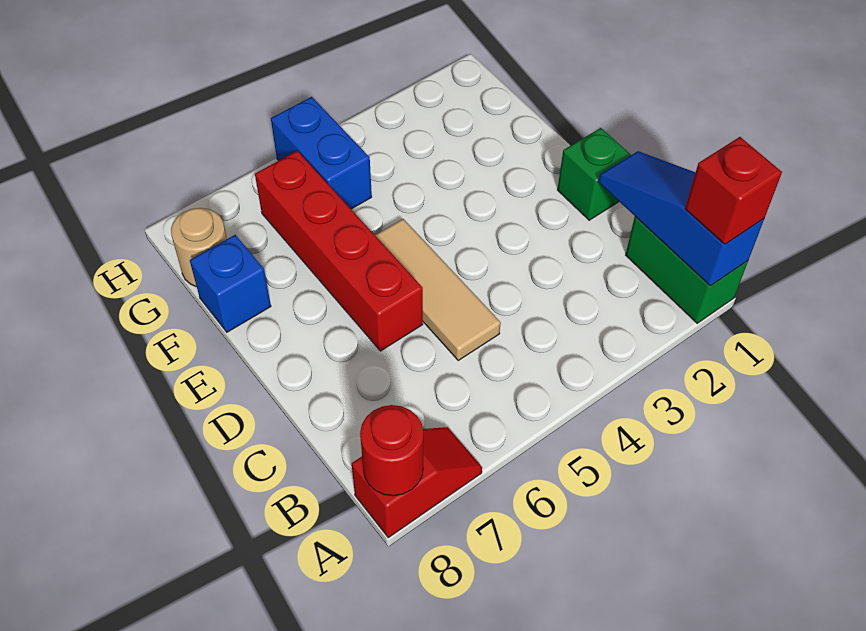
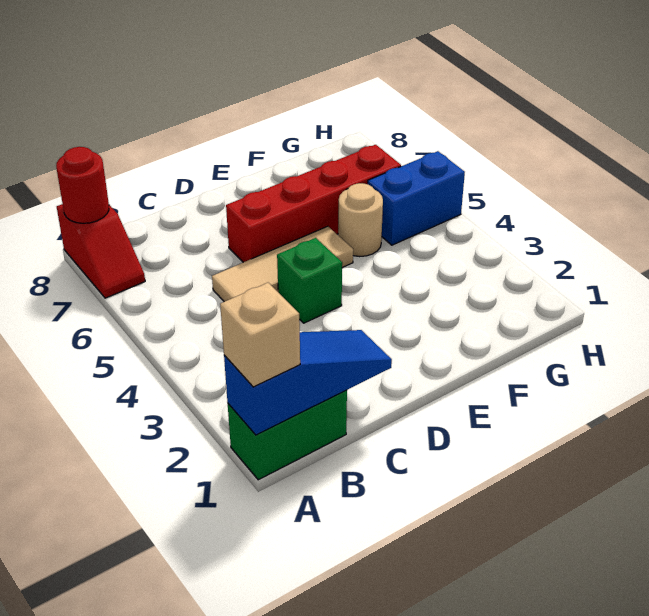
red 1x1 brick [685,137,782,244] -> tan 1x1 brick [220,283,300,387]
green 1x1 brick [557,128,631,220] -> green 1x1 brick moved to [277,238,342,323]
blue 1x1 brick [190,235,271,332] -> none
tan 1x1 round brick [171,208,227,287] -> tan 1x1 round brick moved to [338,183,383,257]

